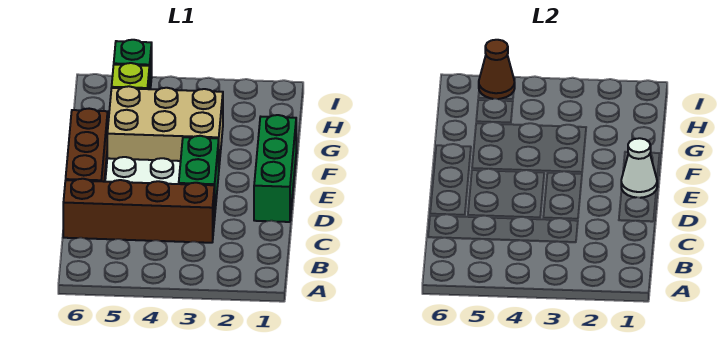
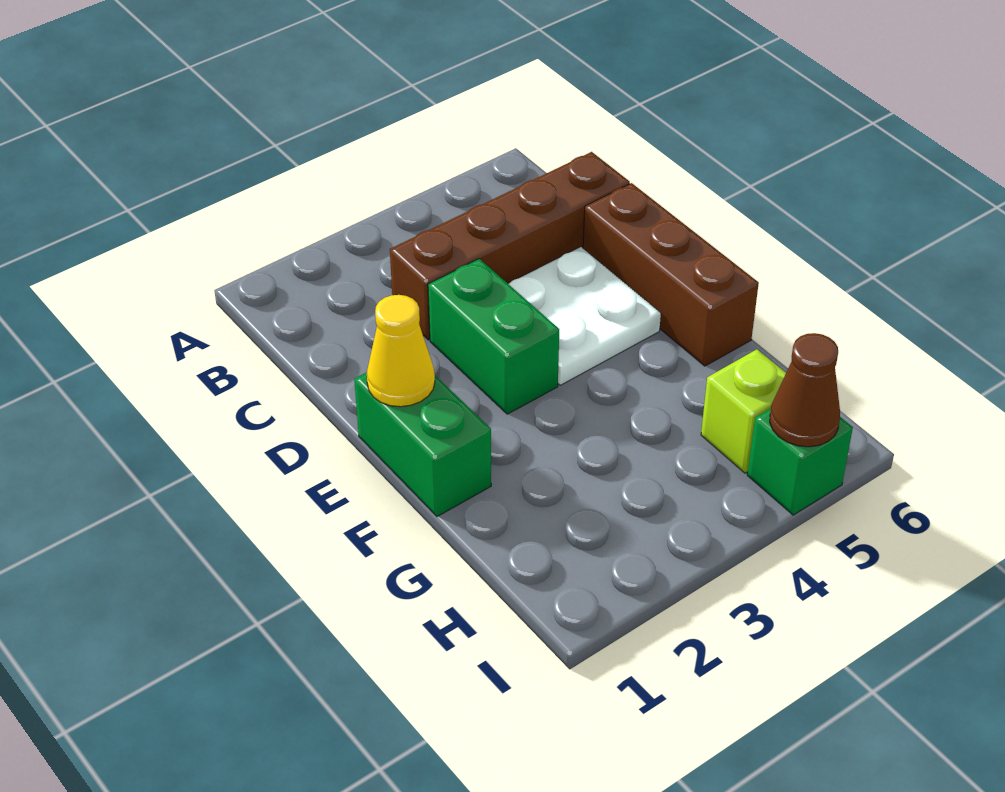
green 1x3 brick [254,115,296,222] -> green 1x2 brick [354,372,491,516]
white 1x1 cone [621,138,657,198] -> yellow 1x1 cone [367,295,435,407]
tan 2x3 brick [107,86,223,165] -> none

